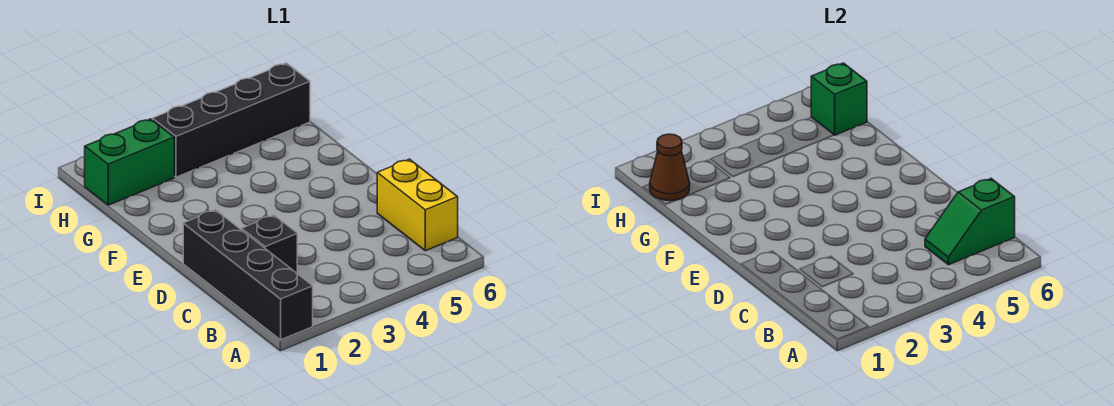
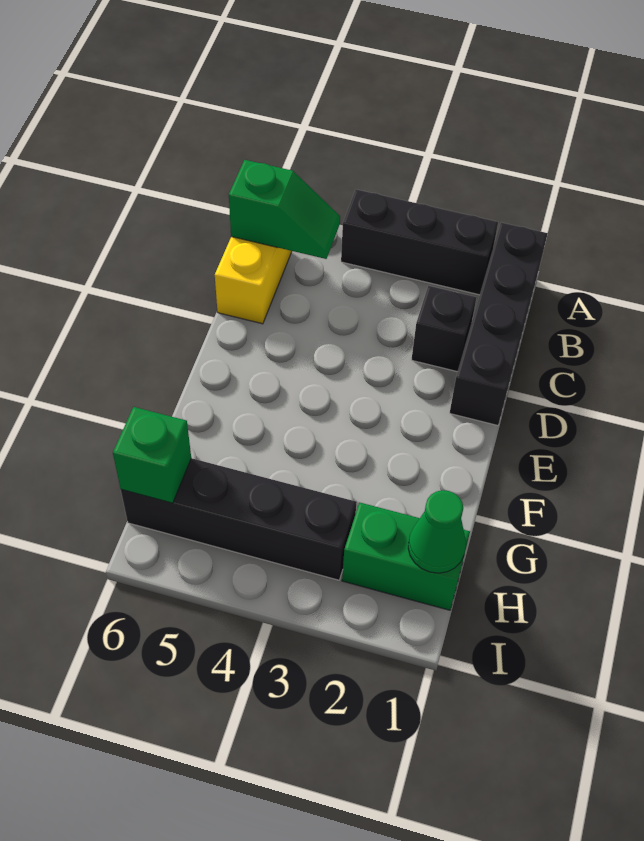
none -> black 1x3 brick [341,189,498,295]
brown 1x1 cone [650,134,690,201] -> green 1x1 cone [408,490,466,573]

